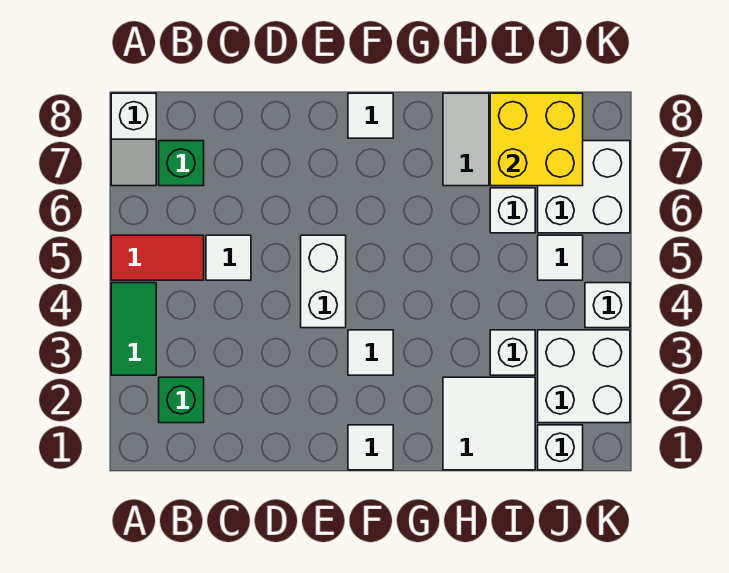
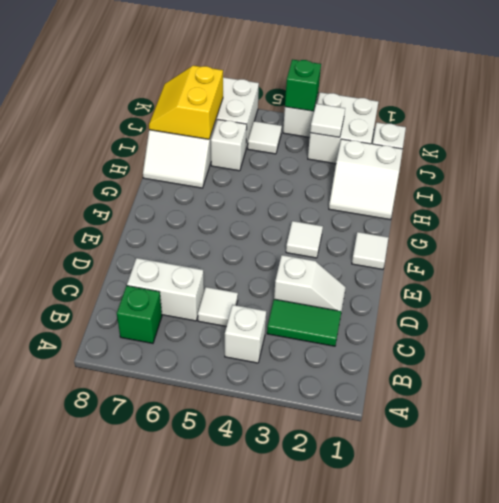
green 1x2 tile [111,283,156,375] -> green 1x2 tile moved to [267,299,341,346]
red 1x2 tile [111,235,204,280] -> none
white 1x2 slope [111,93,156,186] -> white 1x2 slope moved to [274,255,346,311]
green 1x1 brick [159,377,204,423] -> green 1x1 brick moved to [285,60,321,111]
white 1x2 brick [301,235,346,328] -> white 1x2 brick moved to [127,258,204,321]
white 1x1 tile [348,93,393,138] -> white 1x1 tile moved to [310,104,345,137]
white 2x2 tile [443,377,535,470] -> white 2x2 slope [329,139,403,219]
white 1x1 brick [490,330,535,375] -> white 1x1 brick moved to [225,305,266,363]
yellow 2x2 brick [490,93,583,186] -> yellow 2x2 slope [149,66,223,139]

